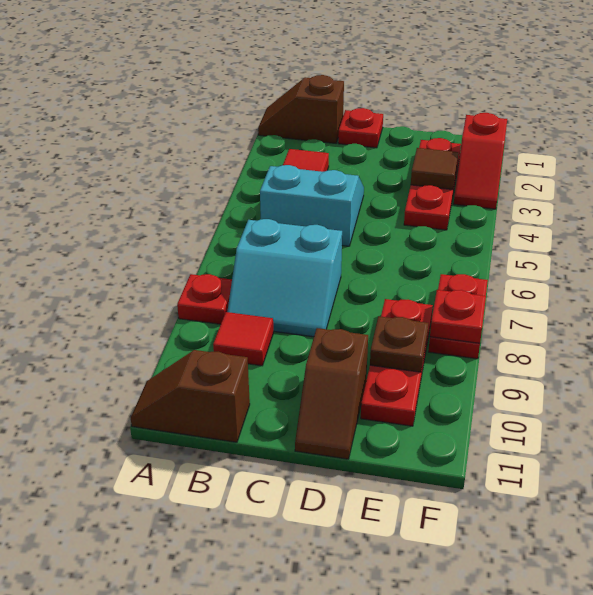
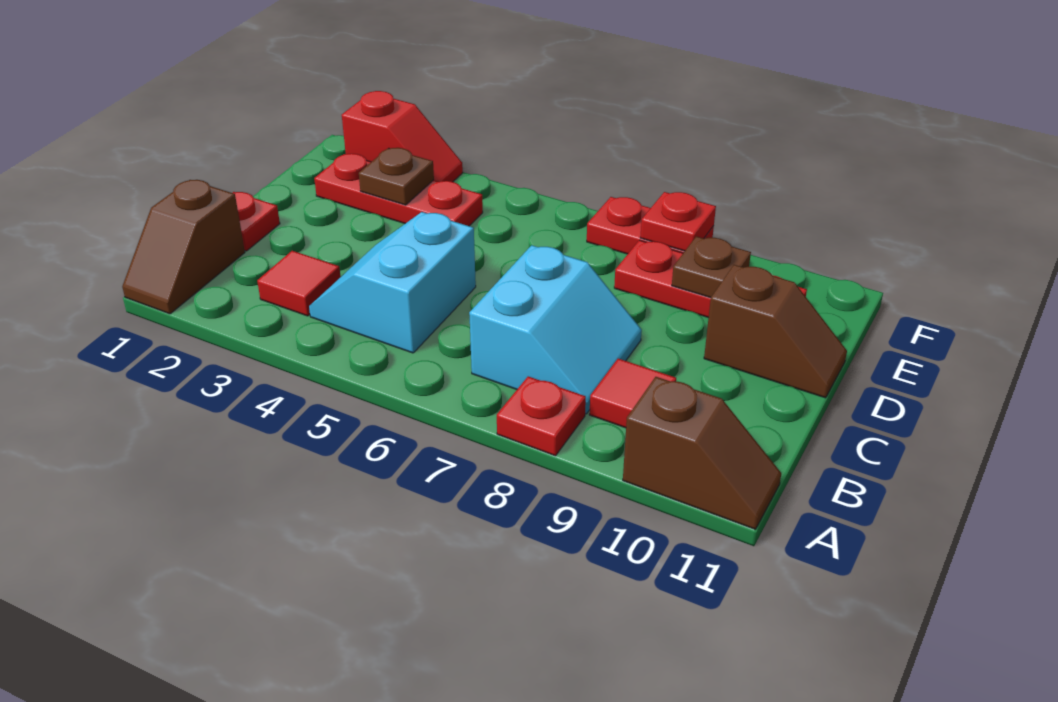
brown 1x2 slope [131,350,250,442] -> brown 1x2 slope turned to [623,377,781,529]
brown 1x1 tile [411,148,458,190] -> brown 1x1 plate [359,148,434,205]

